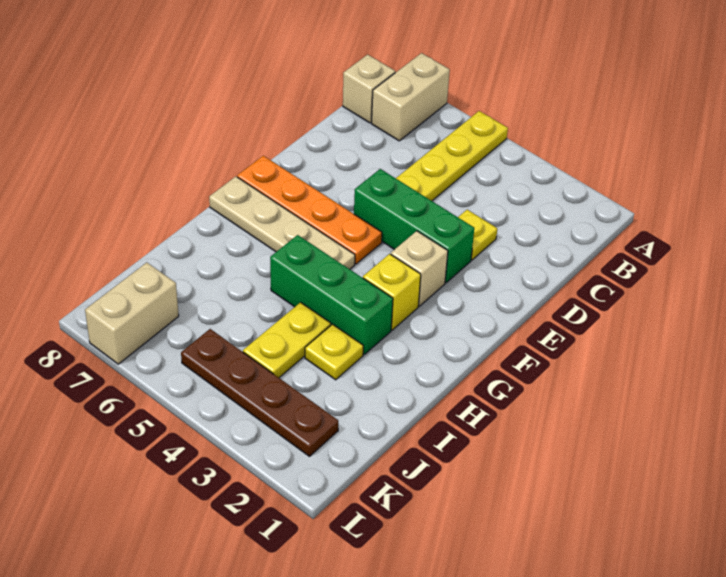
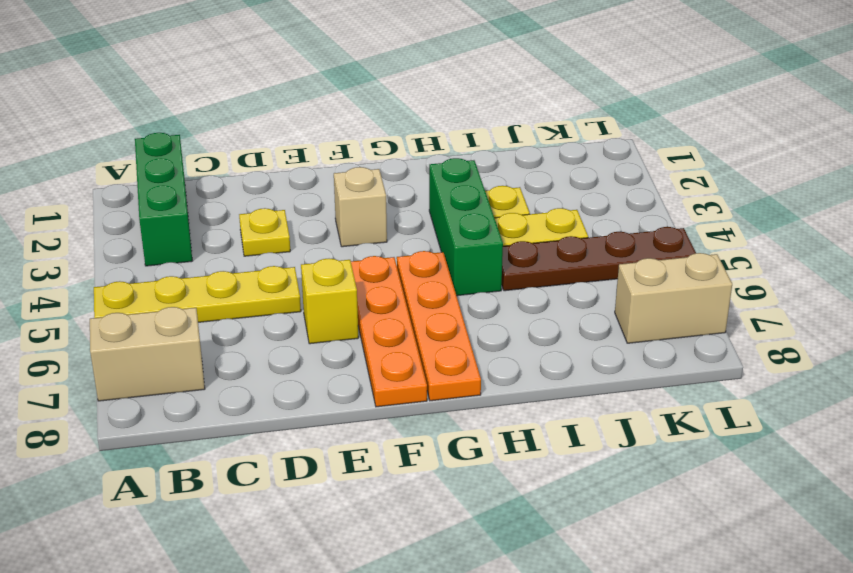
tan 1x1 brick [343,55,395,123] -> none
green 1x3 brick [354,169,474,283] -> green 1x3 brick moved to [135,133,192,266]
yellow 1x1 brick [363,254,421,330] -> yellow 1x1 brick moved to [301,259,358,344]
tan 1x4 plate [209,177,355,269] -> orange 1x4 plate [397,251,481,401]
brown 1x4 plate [181,329,338,456] -> brown 1x4 plate turned to [502,227,696,291]

